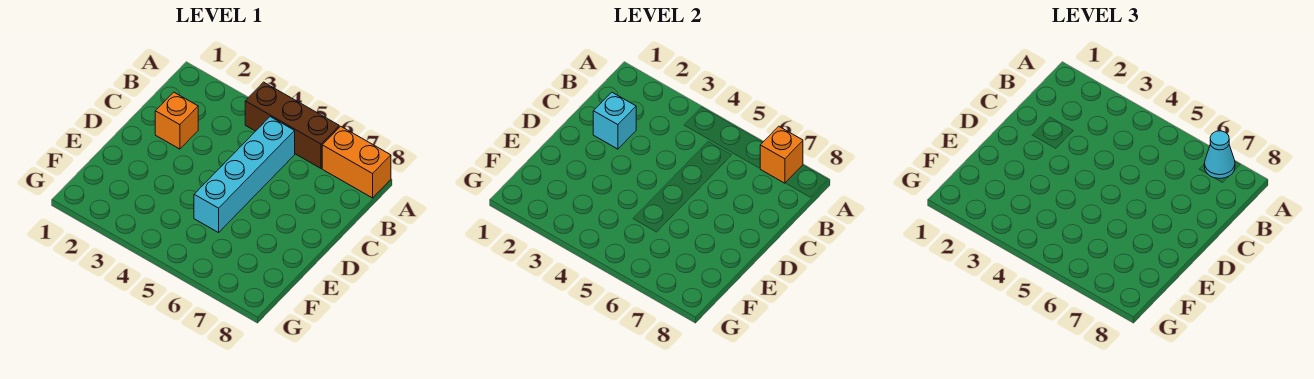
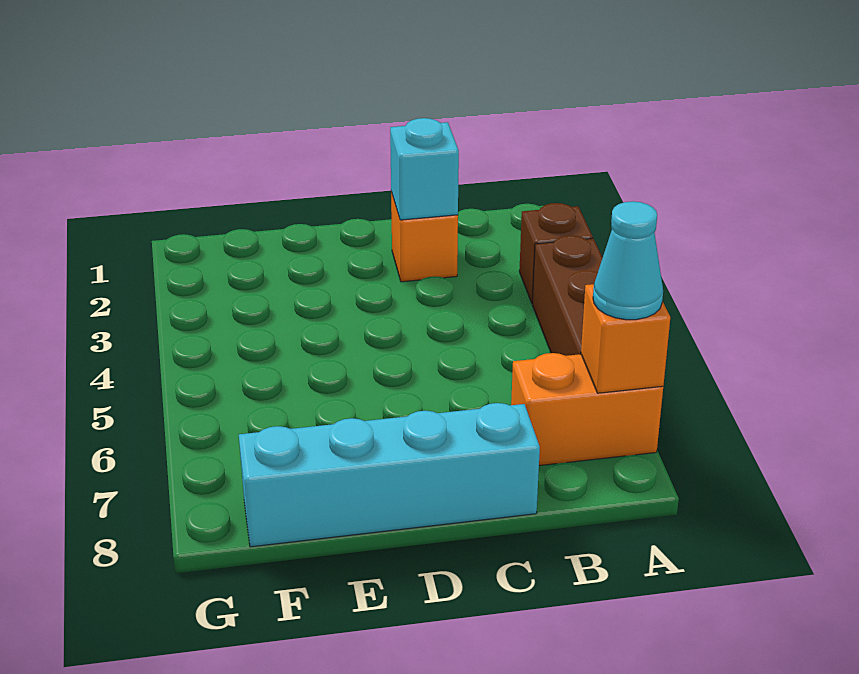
none -> brown 1x1 brick [519,203,593,304]
orange 1x2 brick [322,126,391,198] -> orange 1x2 brick turned to [511,353,663,466]
cyan 1x4 brick [194,117,295,233] -> cyan 1x4 brick moved to [239,403,540,547]

